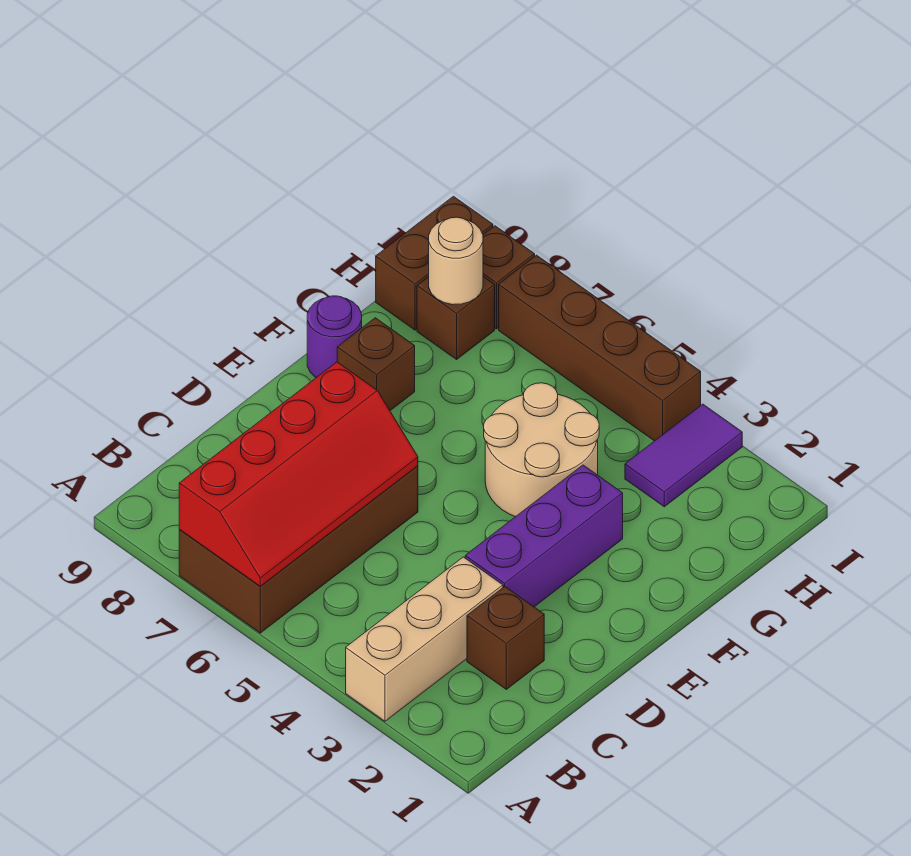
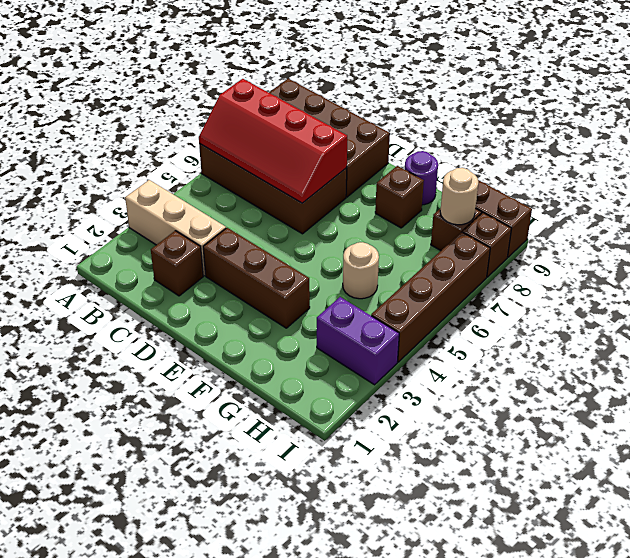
none -> brown 2x4 brick [269,79,390,197]
purple 1x3 brick [465,465,623,607] -> brown 1x3 brick [203,228,310,328]
tan 2x2 round brick [484,383,599,517] -> tan 1x1 round brick [343,242,379,299]
purple 1x2 tile [625,404,742,507] -> purple 1x2 brick [317,297,399,385]

